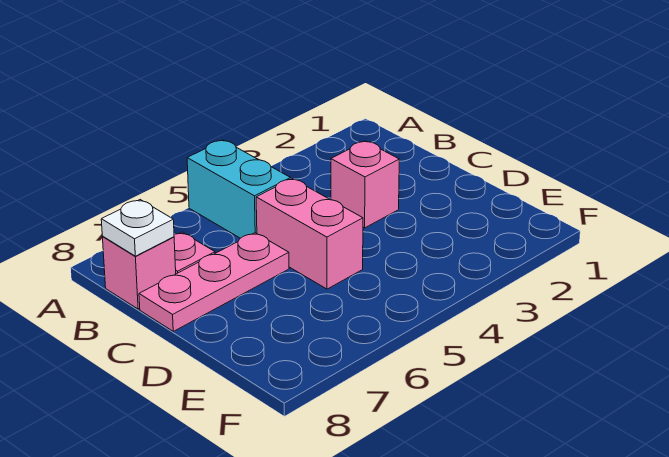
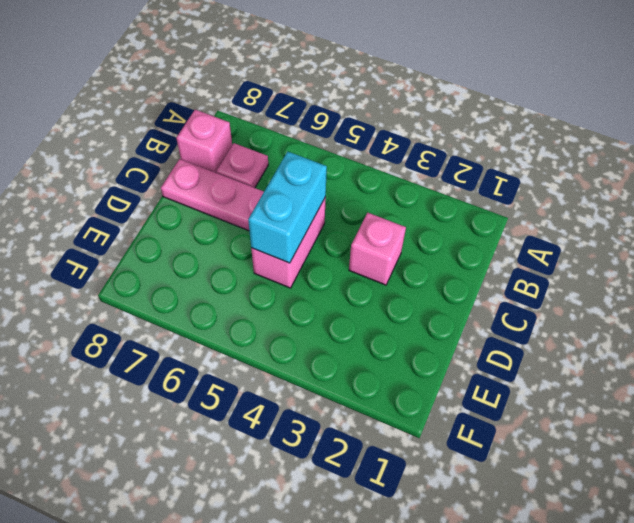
cyan 1x2 brick [187,140,291,238] -> cyan 1x2 brick moved to [248,152,327,263]
white 1x1 plate [101,200,174,256] -> none

